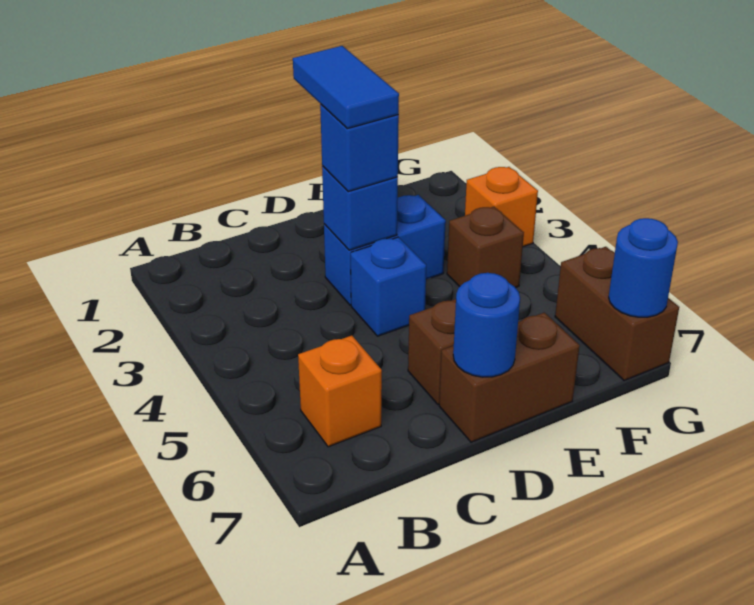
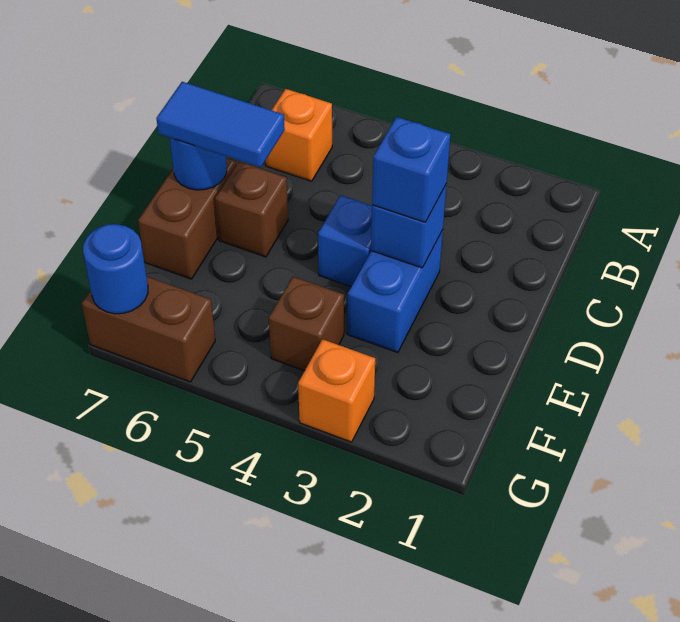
blue 1x2 tile [293,46,399,129] -> blue 1x2 tile moved to [156,82,285,168]

